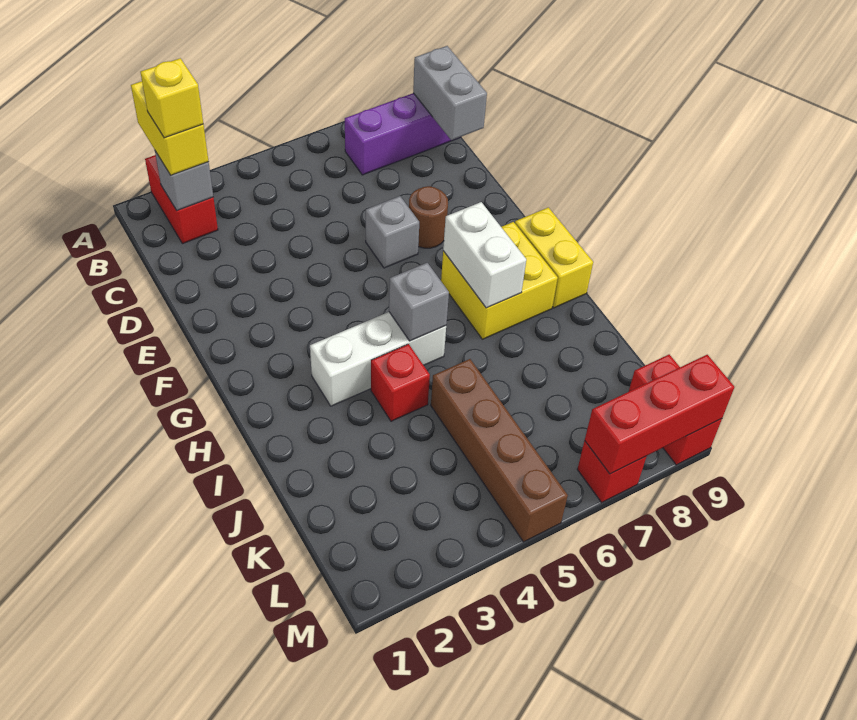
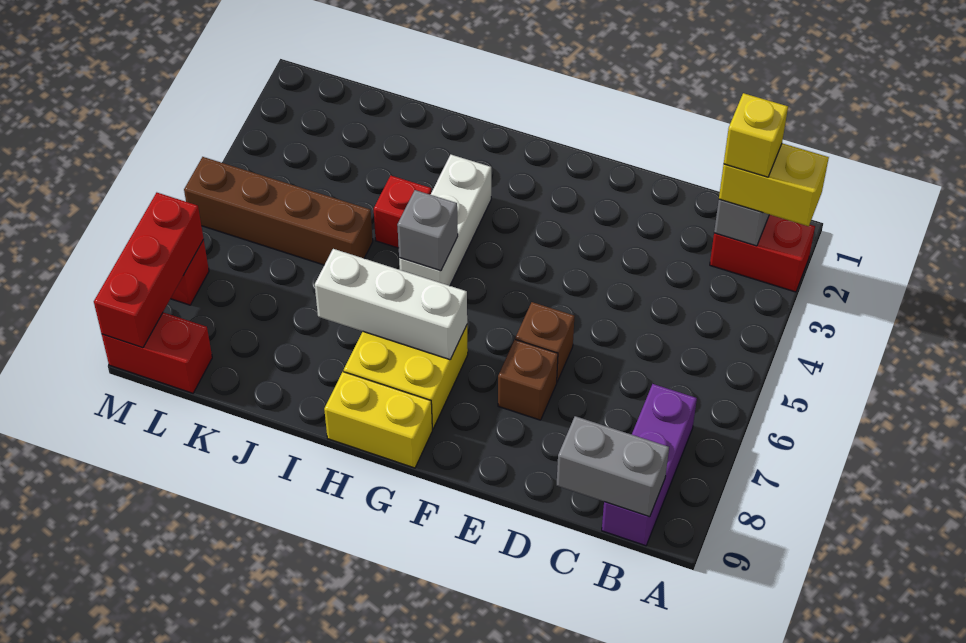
grey 1x1 brick [366,196,419,268] -> brown 1x1 brick [515,302,575,382]
brown 1x1 round brick [409,186,448,248] -> brown 1x1 brick [498,340,558,420]
white 1x2 brick [443,202,526,308] -> white 1x3 brick [315,249,467,360]

